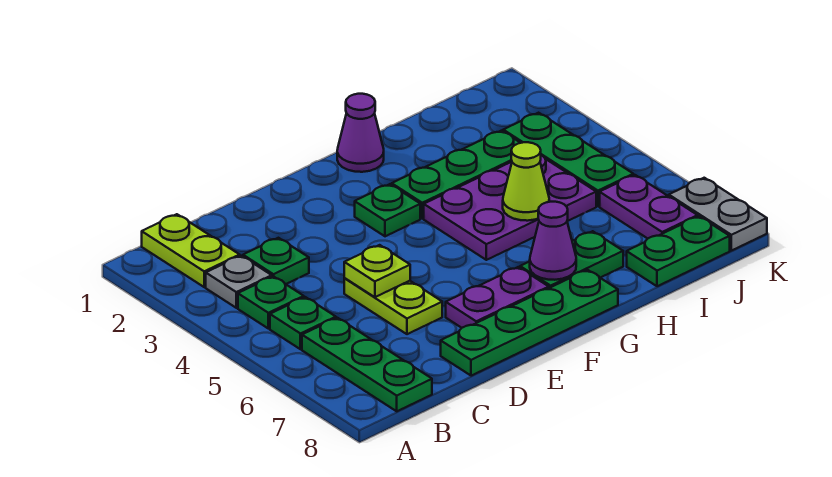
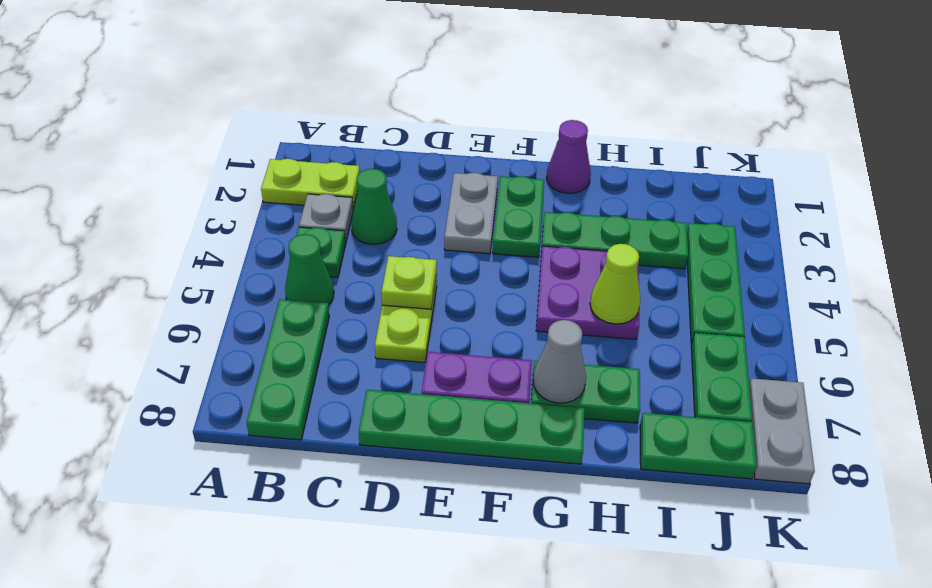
lime 1x2 plate [142,214,240,287] -> lime 1x2 plate turned to [261,159,360,209]
green 1x1 plate [270,297,336,349] -> green 1x1 cone [285,234,334,305]
green 1x1 plate [243,238,309,284] -> green 1x1 cone [351,169,397,244]
none -> grey 1x2 plate [444,173,498,254]
green 1x1 plate [355,184,420,236] -> green 1x2 plate [493,176,544,257]
purple 2x3 plate [424,155,596,260] -> purple 2x2 plate [536,246,639,339]
purple 1x1 cone [530,202,576,280] -> grey 1x1 cone [533,320,586,403]
purple 1x2 plate [600,175,698,238] -> green 1x2 plate [691,333,752,422]

